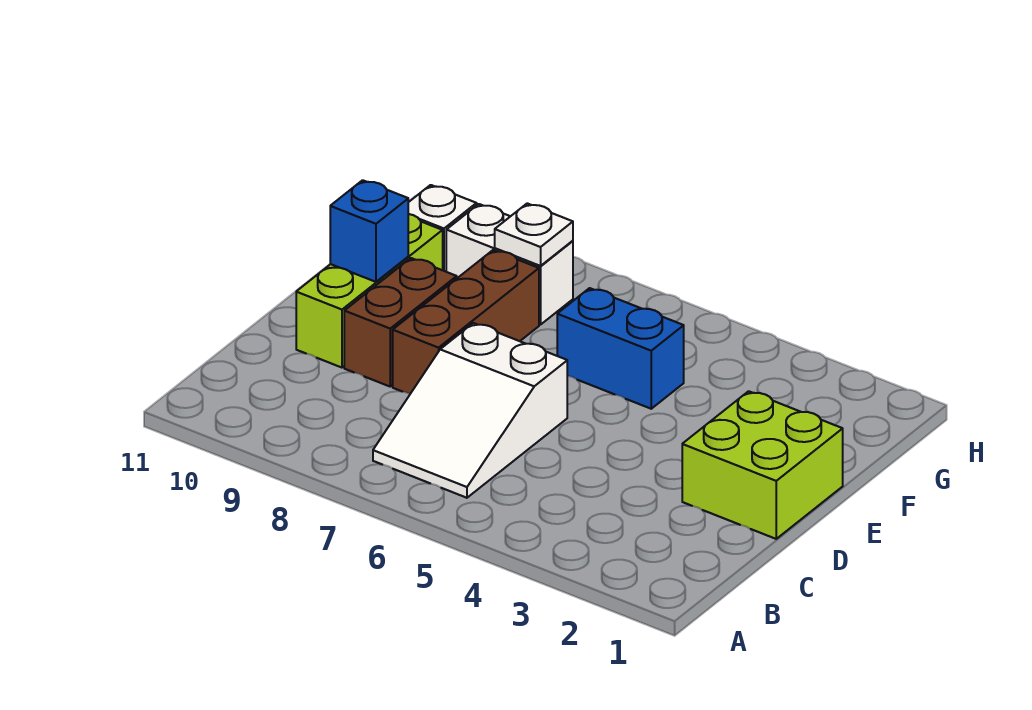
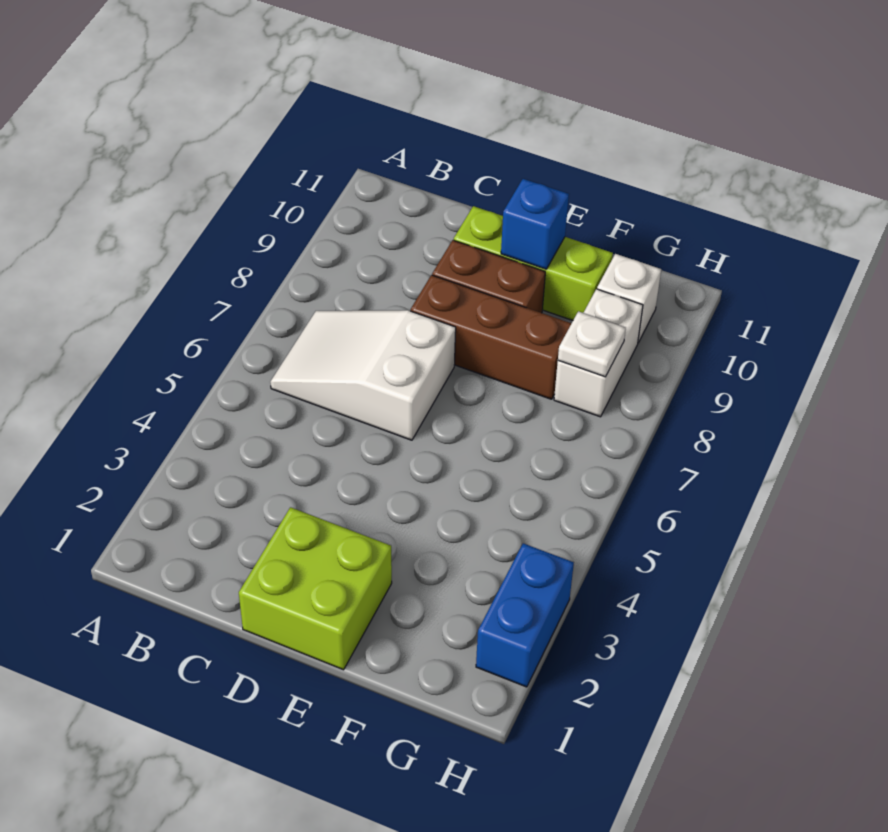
blue 1x2 brick [557,288,684,409] -> blue 1x2 brick moved to [476,543,574,687]

